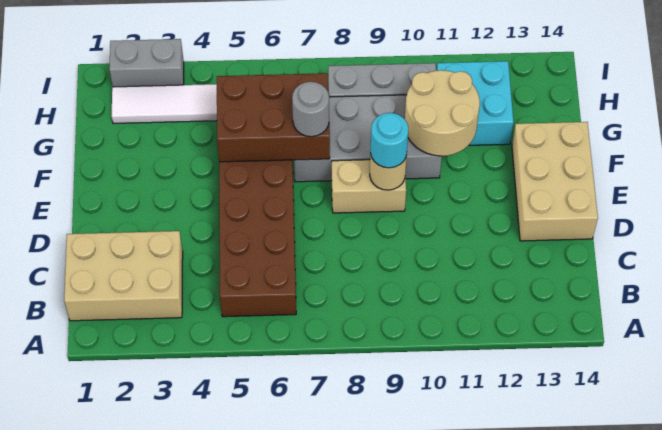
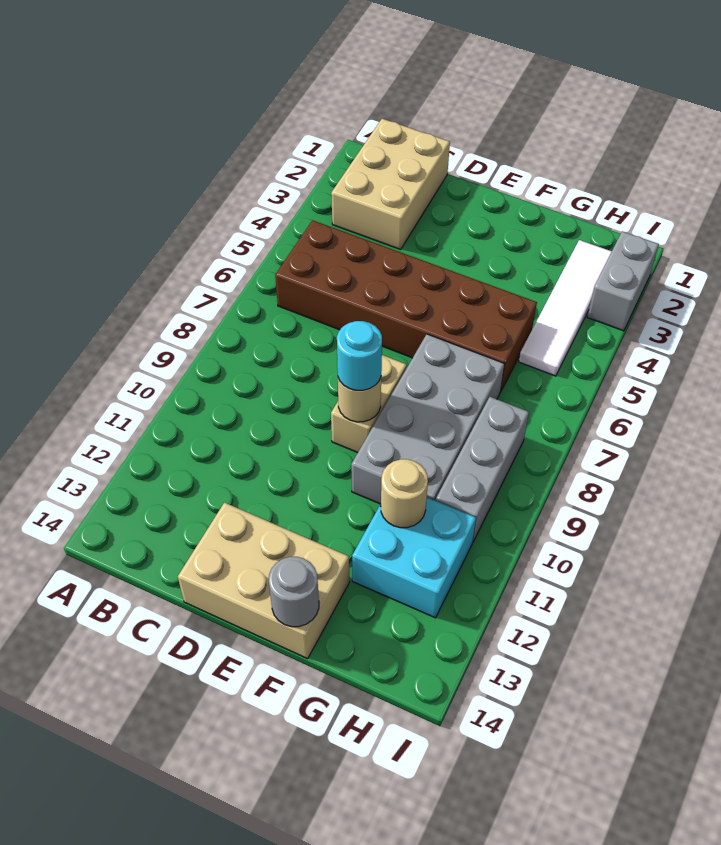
brown 2x3 brick [217,73,330,162] -> none
grey 1x1 round brick [292,82,329,137] -> grey 1x1 round brick moved to [269,557,319,627]
tan 2x2 round brick [405,70,480,156] -> tan 1x1 round brick [381,459,428,528]

